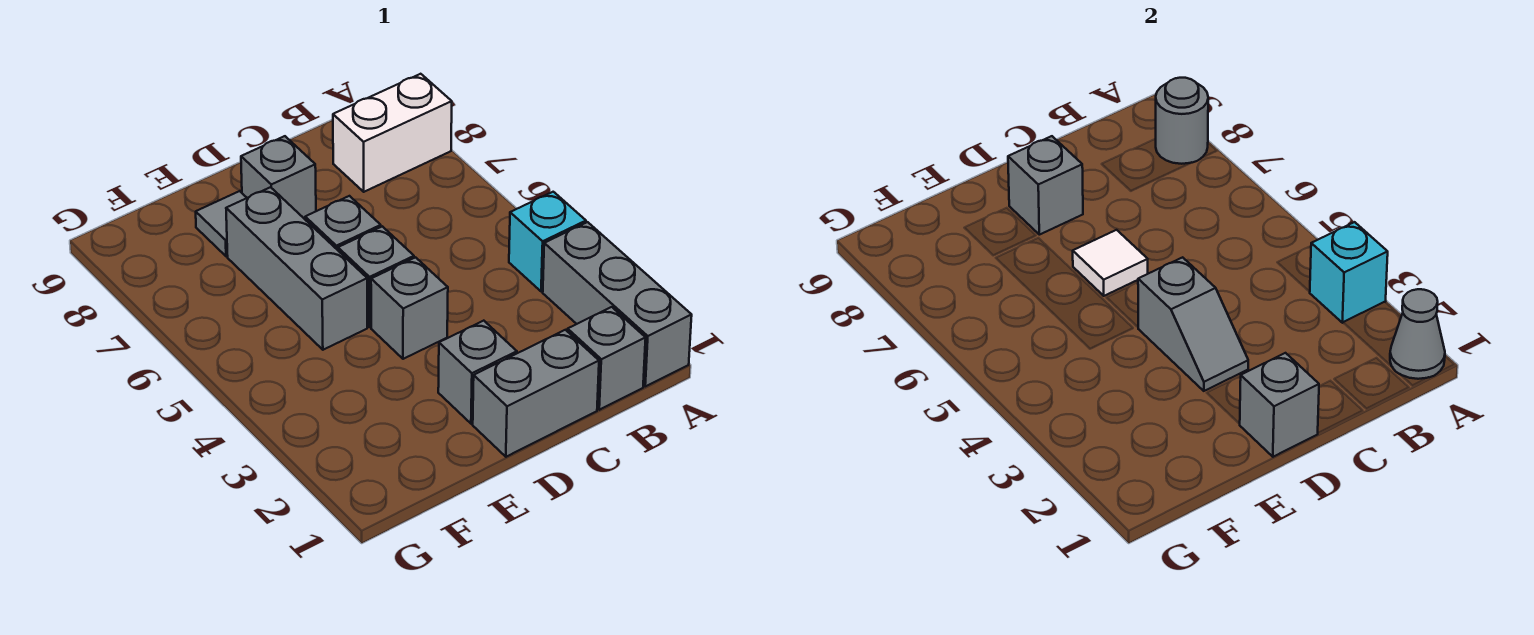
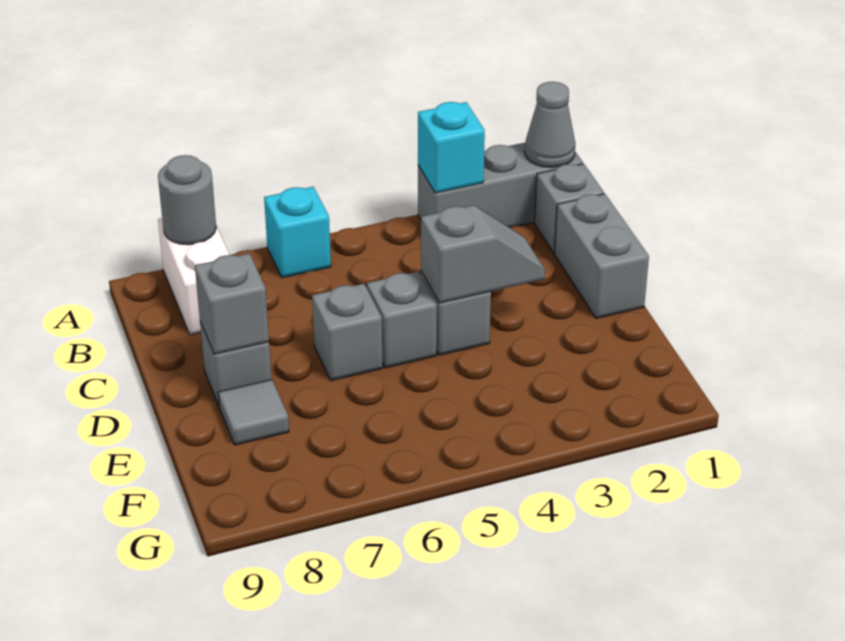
cyan 1x1 brick [509,192,586,292] -> cyan 1x1 brick moved to [264,187,331,278]
grey 1x1 brick [1240,353,1319,457] -> none
grey 1x1 brick [438,321,517,424] -> none
white 1x1 tile [1073,230,1148,296] -> none
grey 1x3 brick [226,187,367,350] -> none

